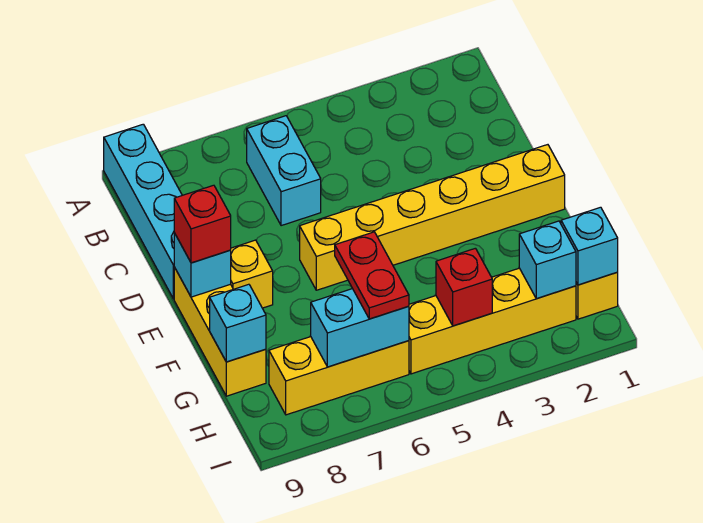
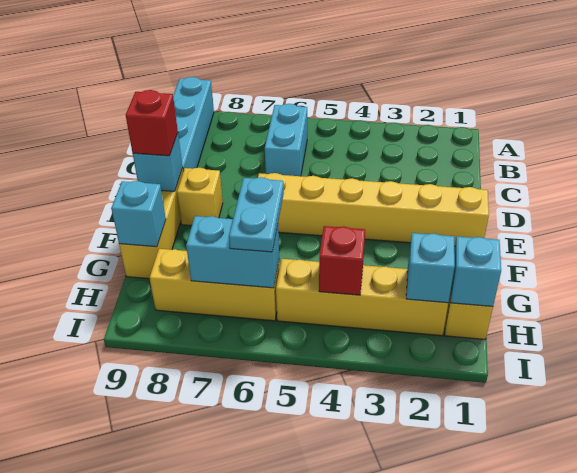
red 1x2 plate [335,232,409,319] -> cyan 1x2 plate [229,177,284,252]

